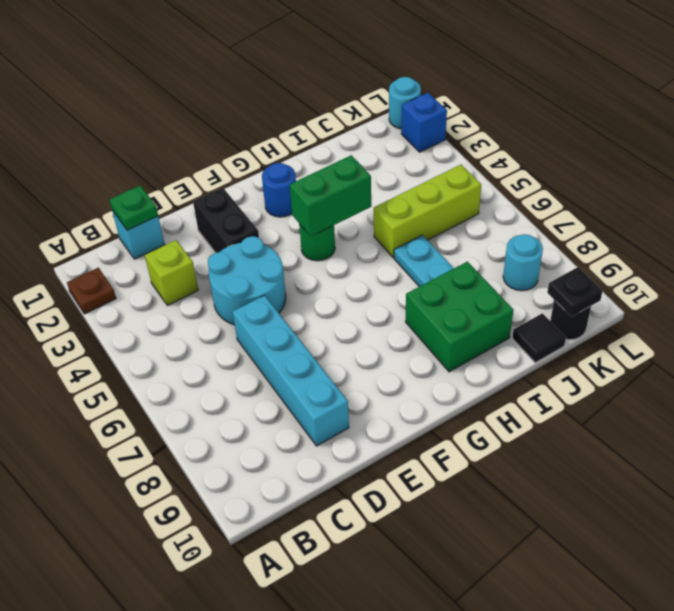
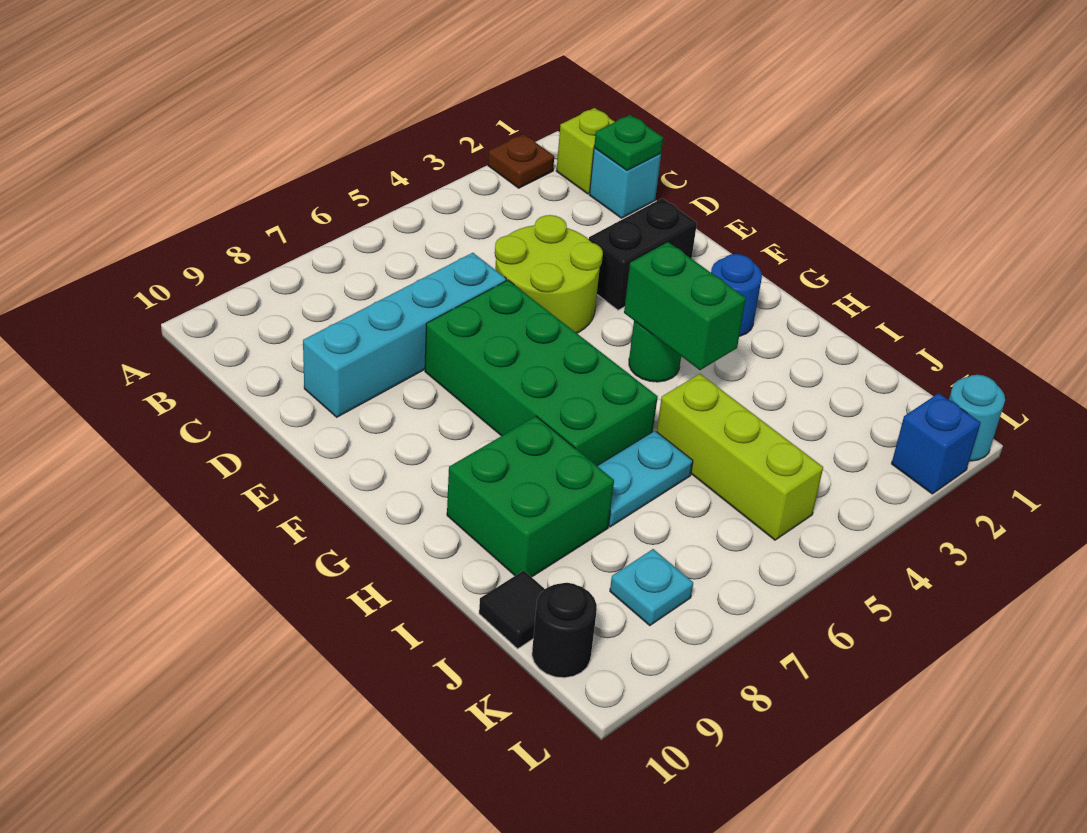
lime 1x1 brick [145,240,198,306] -> lime 1x1 brick moved to [556,108,615,194]
cyan 2x2 round brick [208,236,286,325] -> lime 2x2 round brick [495,215,603,333]
none -> green 2x4 brick [425,280,658,466]
cyan 1x1 round brick [503,234,543,291] -> cyan 1x1 plate [610,549,693,626]
black 1x1 plate [547,267,603,317] -> none

